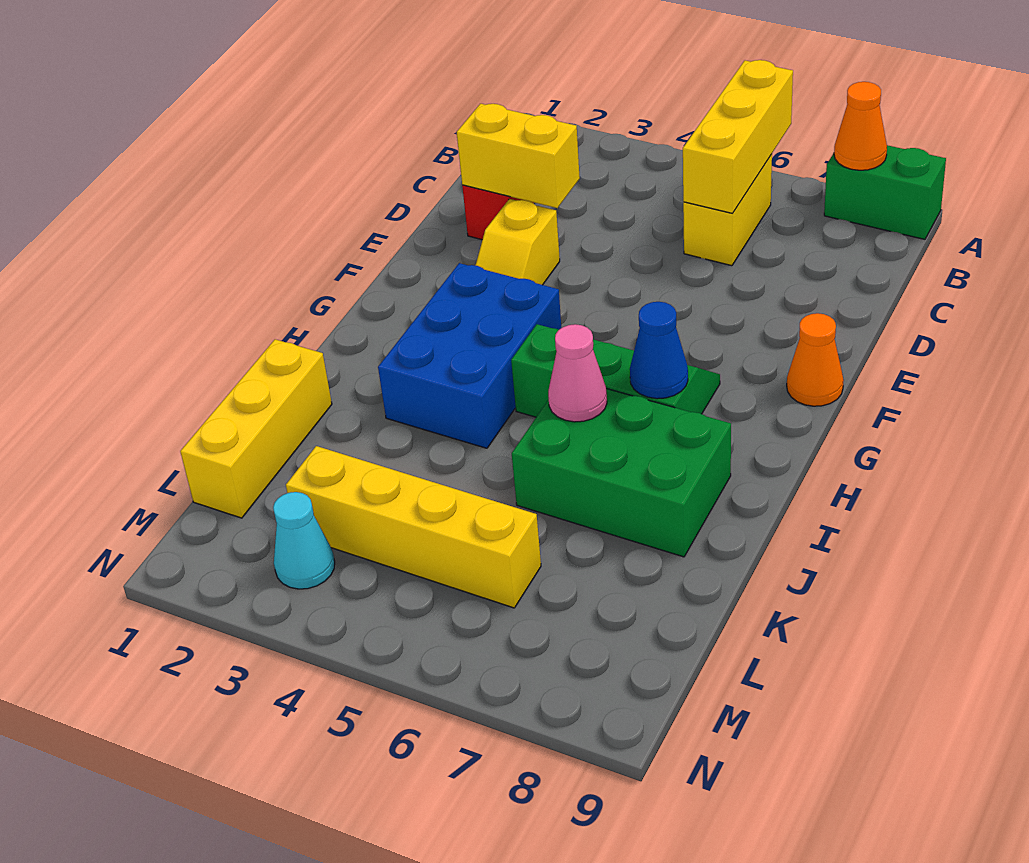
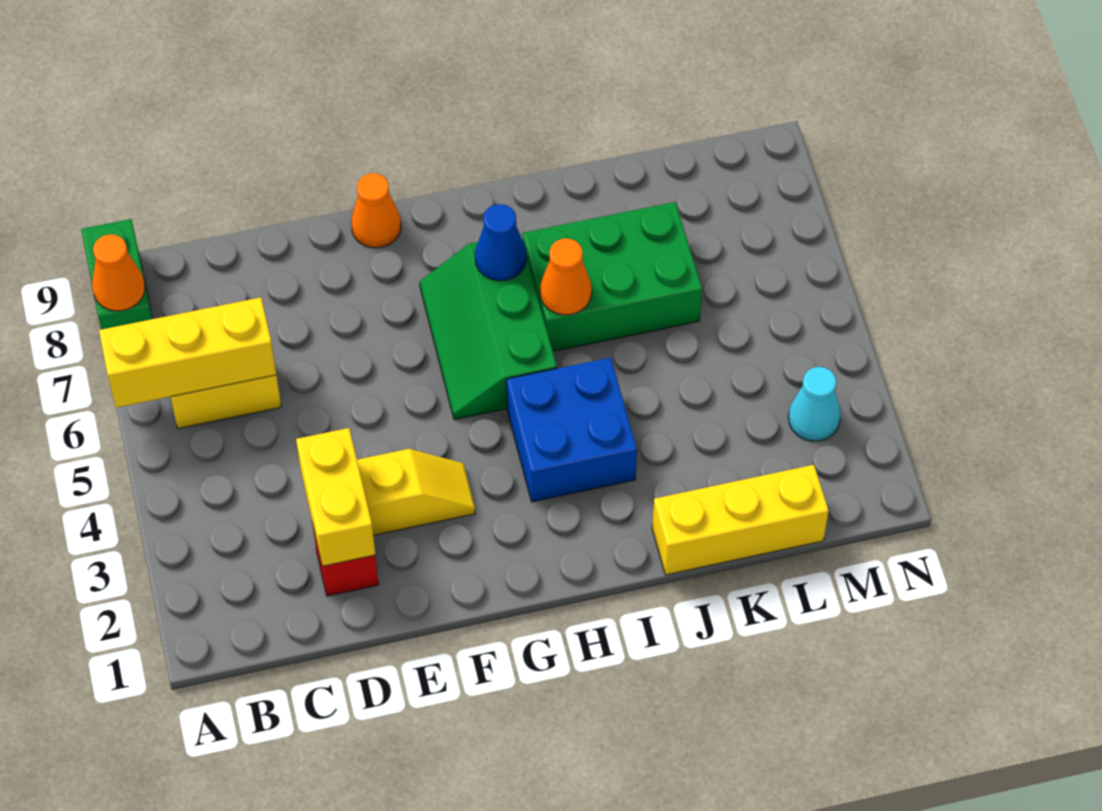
blue 2x3 brick [378,263,561,448] -> blue 2x2 brick [507,358,637,502]
green 2x3 brick [512,388,731,557] -> green 2x3 brick turned to [522,202,702,351]
pink 1x1 cone [548,324,607,422] -> orange 1x1 cone [540,238,592,315]
yellow 1x4 brick [286,446,541,608] -> none

